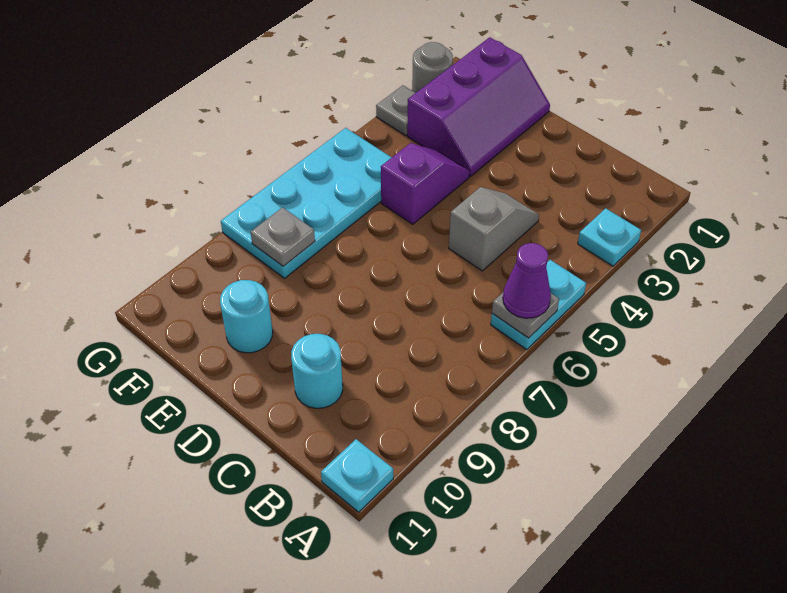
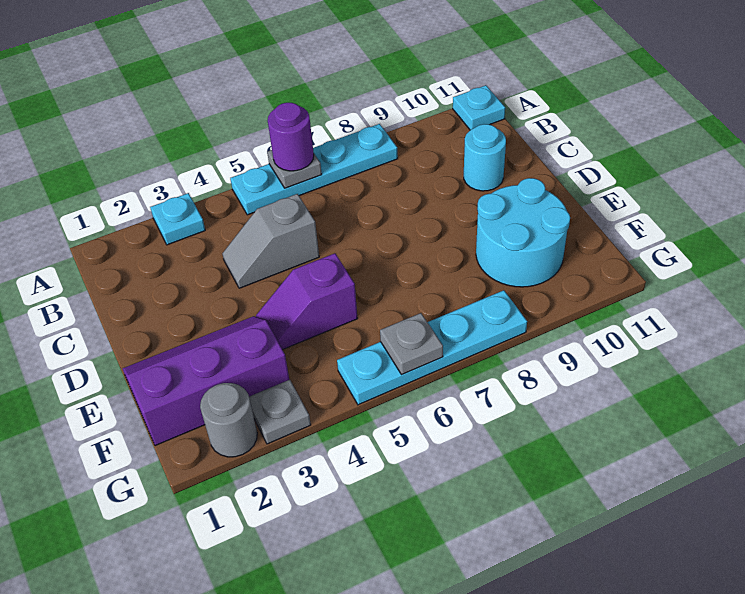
cyan 1x2 plate [491,260,586,350] -> cyan 1x4 plate [230,124,398,215]
purple 1x1 cone [503,243,551,318] -> purple 1x1 round brick [268,103,314,171]
cyan 1x1 round brick [220,280,273,353] -> cyan 2x2 round brick [476,178,570,287]
cyan 2x4 plate [221,128,392,278] -> cyan 1x4 plate [337,290,527,405]
grey 1x1 plate [251,207,315,266] -> grey 1x1 plate moved to [380,313,443,375]

